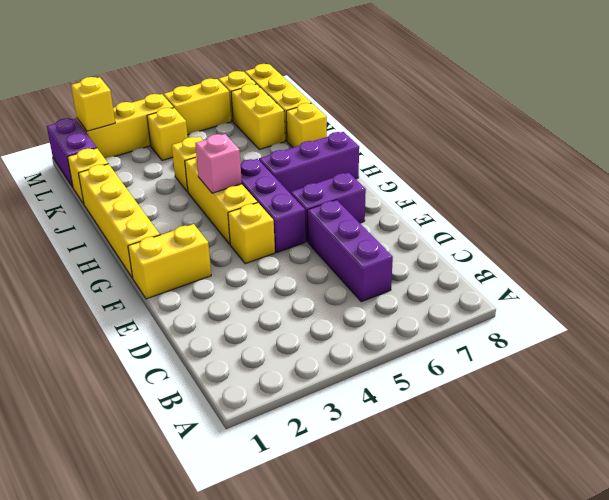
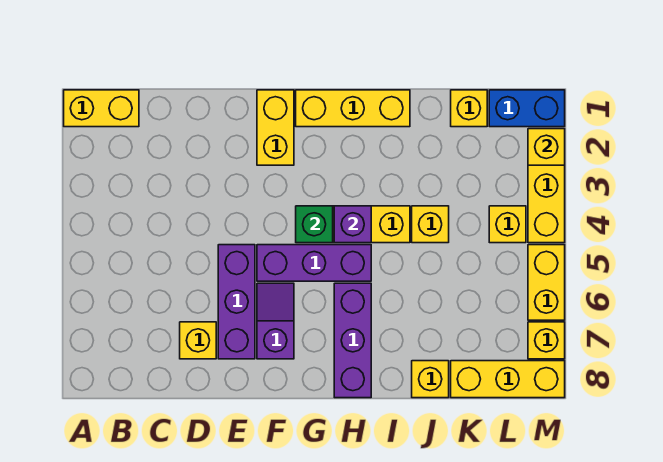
purple 1x3 brick [307,200,393,302] -> purple 1x3 brick turned to [218,245,255,359]
yellow 1x1 brick [228,203,275,264] -> yellow 1x1 brick moved to [180,322,216,359]
purple 1x2 brick [291,173,366,242] -> purple 1x2 slope [257,283,294,359]
yellow 1x4 brick [79,164,160,278] -> yellow 1x3 brick [296,90,410,127]
none -> green 1x1 brick [296,206,333,243]
pink 1x1 brick [195,134,242,193] -> purple 1x1 brick [334,206,371,243]
yellow 1x2 brick [231,84,285,150] -> yellow 1x2 brick moved to [64,90,139,127]
purple 1x2 brick [47,118,97,187] -> blue 1x2 brick [489,90,565,127]

